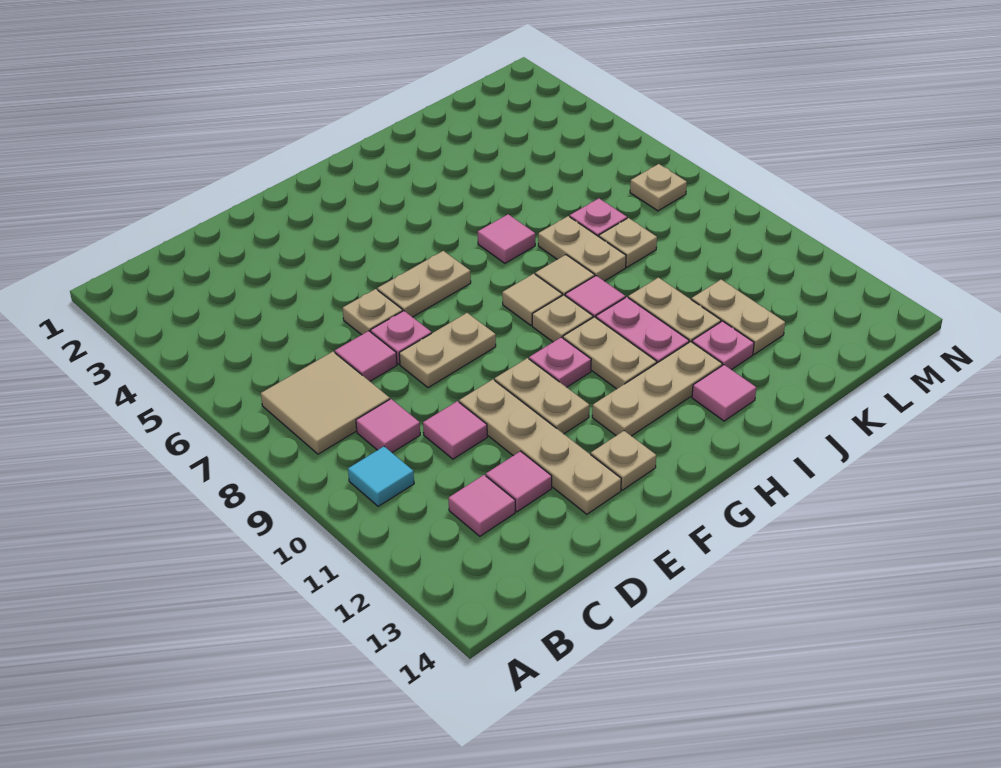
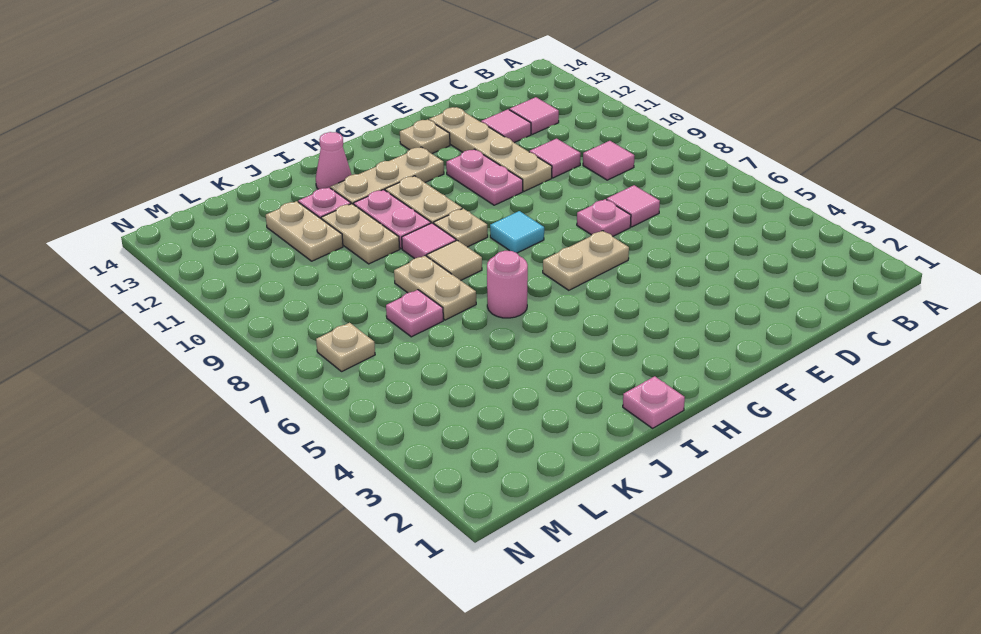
tan 2x2 tile [261,352,390,454] -> none
cyan 1x1 tile [348,446,414,506] -> cyan 1x1 tile moved to [490,211,544,253]
tan 1x1 plate [343,289,403,335] -> none
tan 1x2 plate [399,313,496,388] -> none
tan 1x2 plate [495,358,589,434] -> pink 1x2 plate [446,149,523,205]
pink 1x1 plate [529,337,591,387] -> pink 1x1 plate moved to [623,376,685,428]
tan 1x1 tile [502,274,562,325] -> none
pink 1x1 tile [478,214,535,263] -> pink 1x1 round brick [487,251,528,318]
pink 1x1 tile [692,365,756,421] -> pink 1x1 cone [316,132,352,189]
tan 1x1 plate [599,218,657,267] -> none

